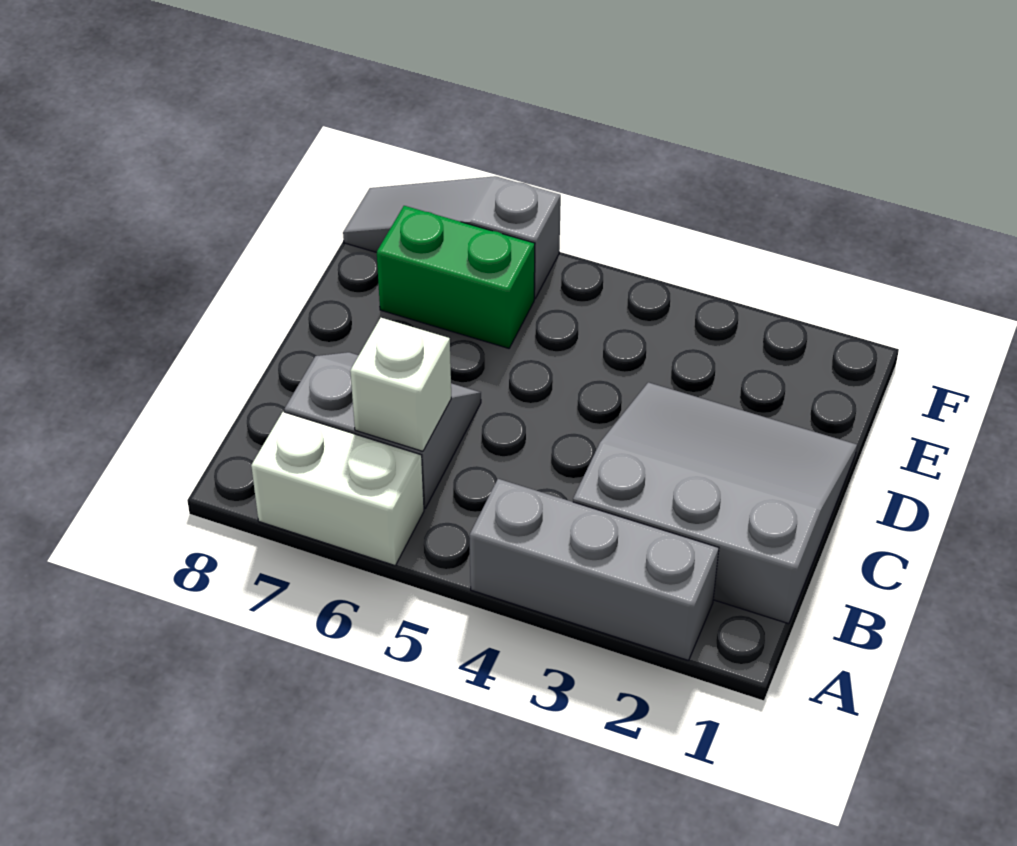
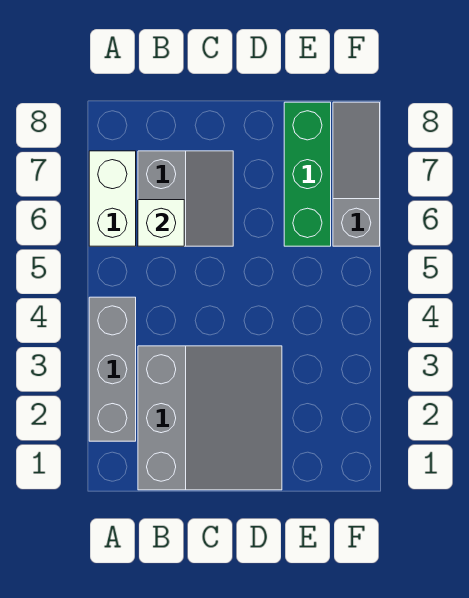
green 1x2 brick [377,206,535,348] -> green 1x3 brick [284,102,331,246]

